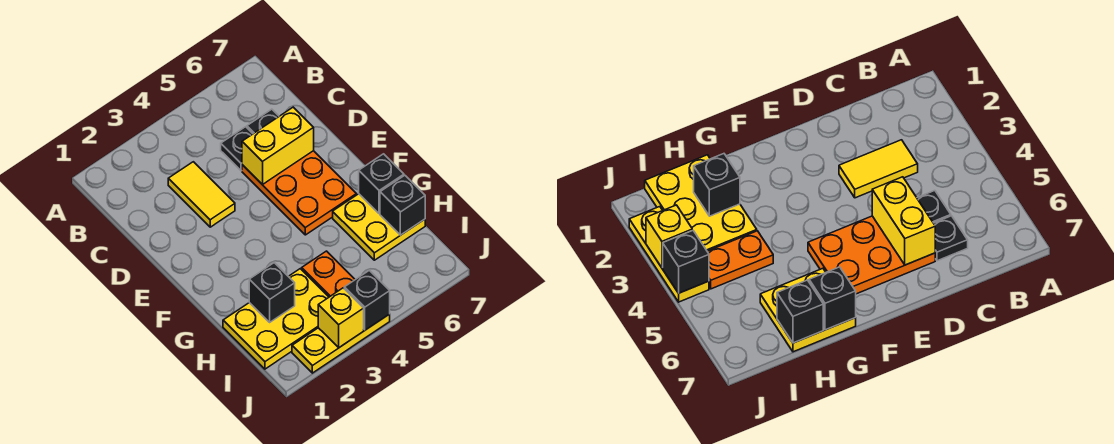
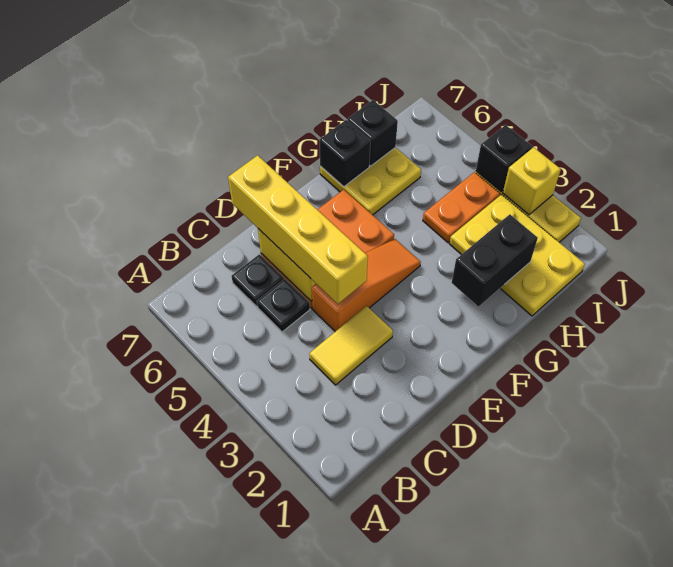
none -> orange 1x3 slope [312,239,421,331]
none -> yellow 1x4 brick [228,155,368,304]
black 1x1 brick [249,263,295,322] -> black 1x2 brick [452,214,538,307]

